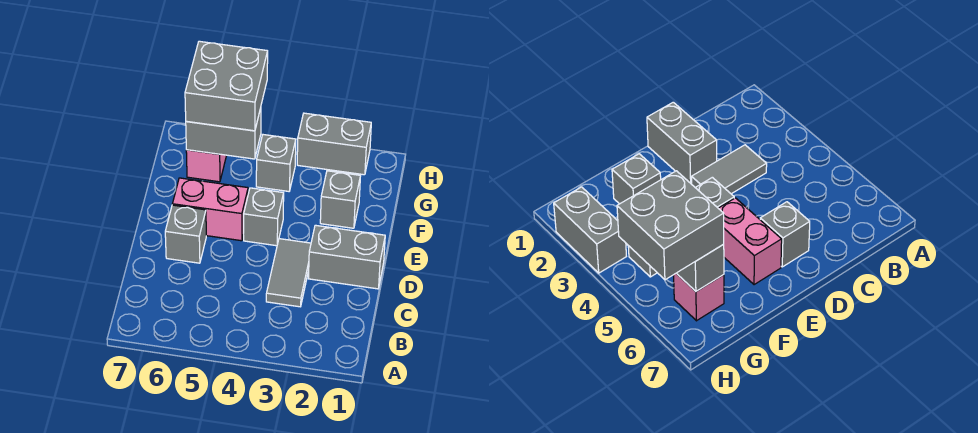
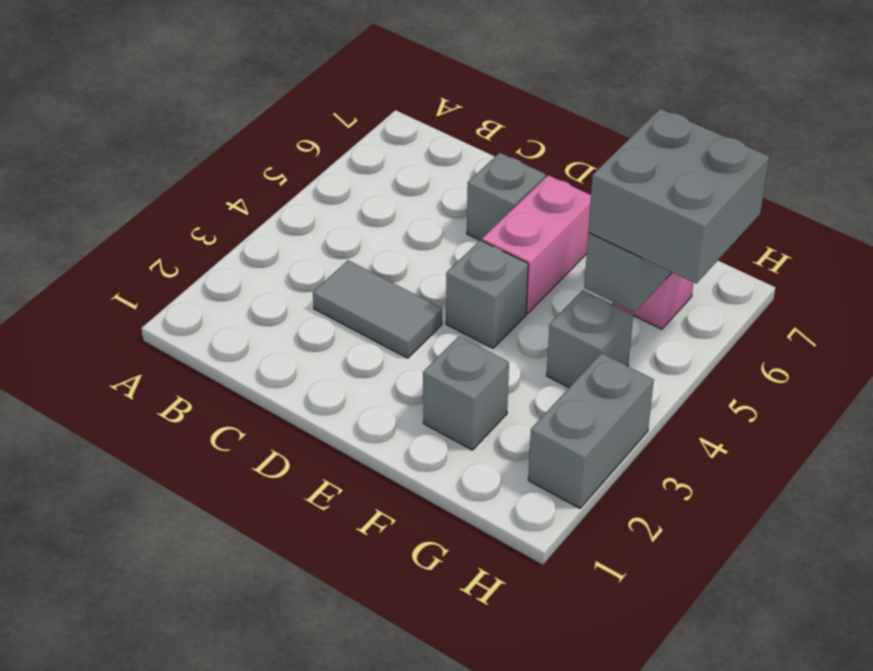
grey 1x2 brick [309,225,385,289] -> none

